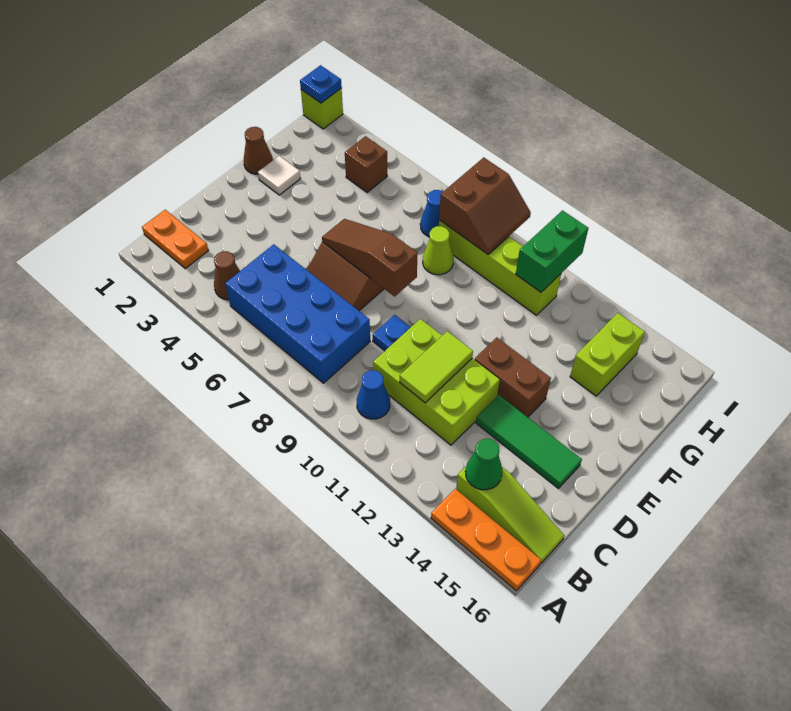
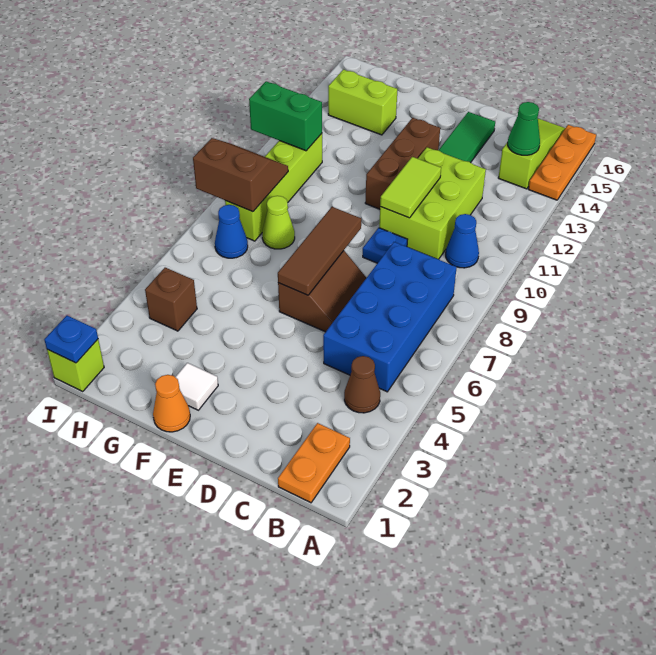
lime 1x2 tile [400,331,473,403] -> lime 1x2 tile turned to [380,157,441,218]
brown 1x3 slope [322,219,418,297] -> brown 1x3 tile [278,207,361,295]
brown 1x2 brick [475,337,551,417] -> brown 1x3 brick [365,118,440,209]
brown 1x1 cone [244,127,273,174] -> orange 1x1 cone [153,375,190,432]

